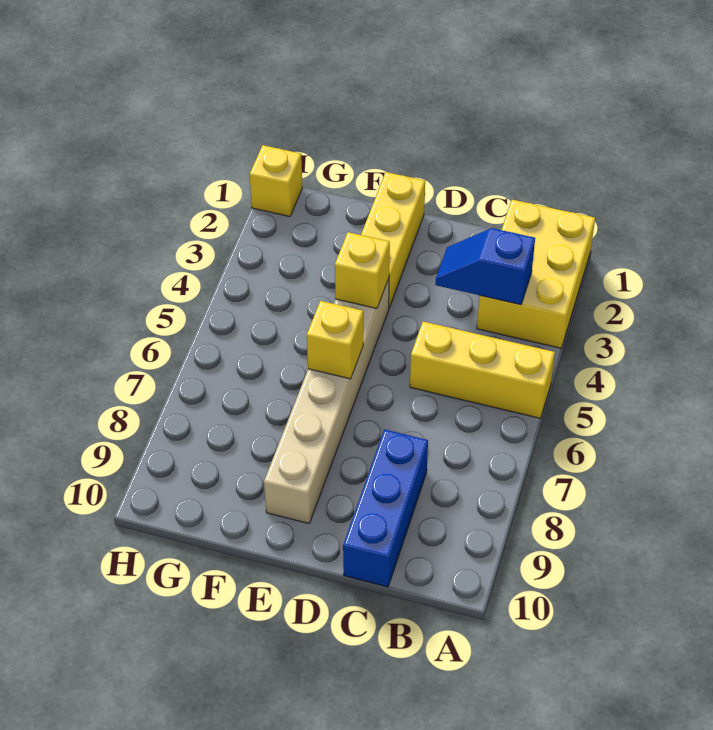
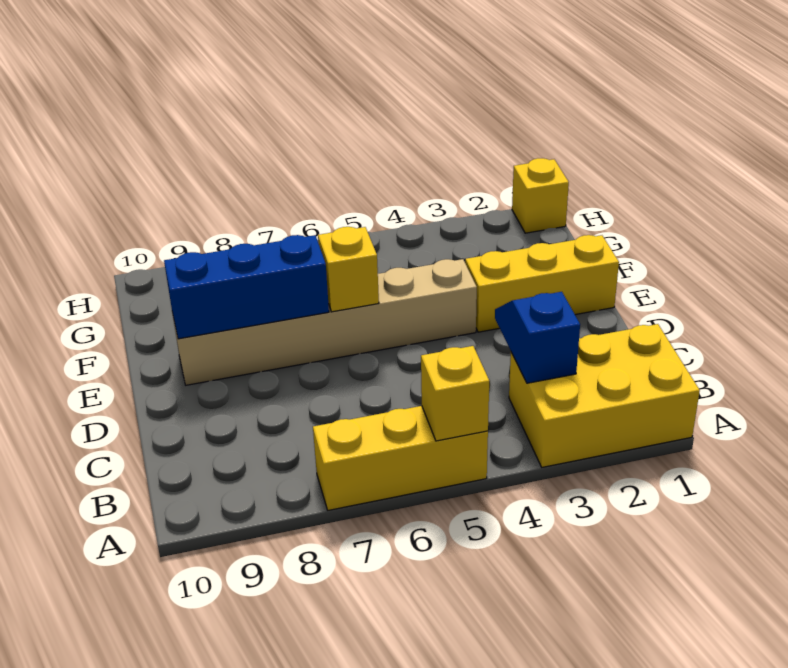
yellow 1x3 brick [410,321,555,418] -> yellow 1x3 brick turned to [313,406,488,510]
blue 1x3 brick [343,429,428,587] -> blue 1x3 brick moved to [164,235,329,339]
yellow 1x1 brick [335,232,390,308] -> yellow 1x1 brick moved to [421,346,489,441]

